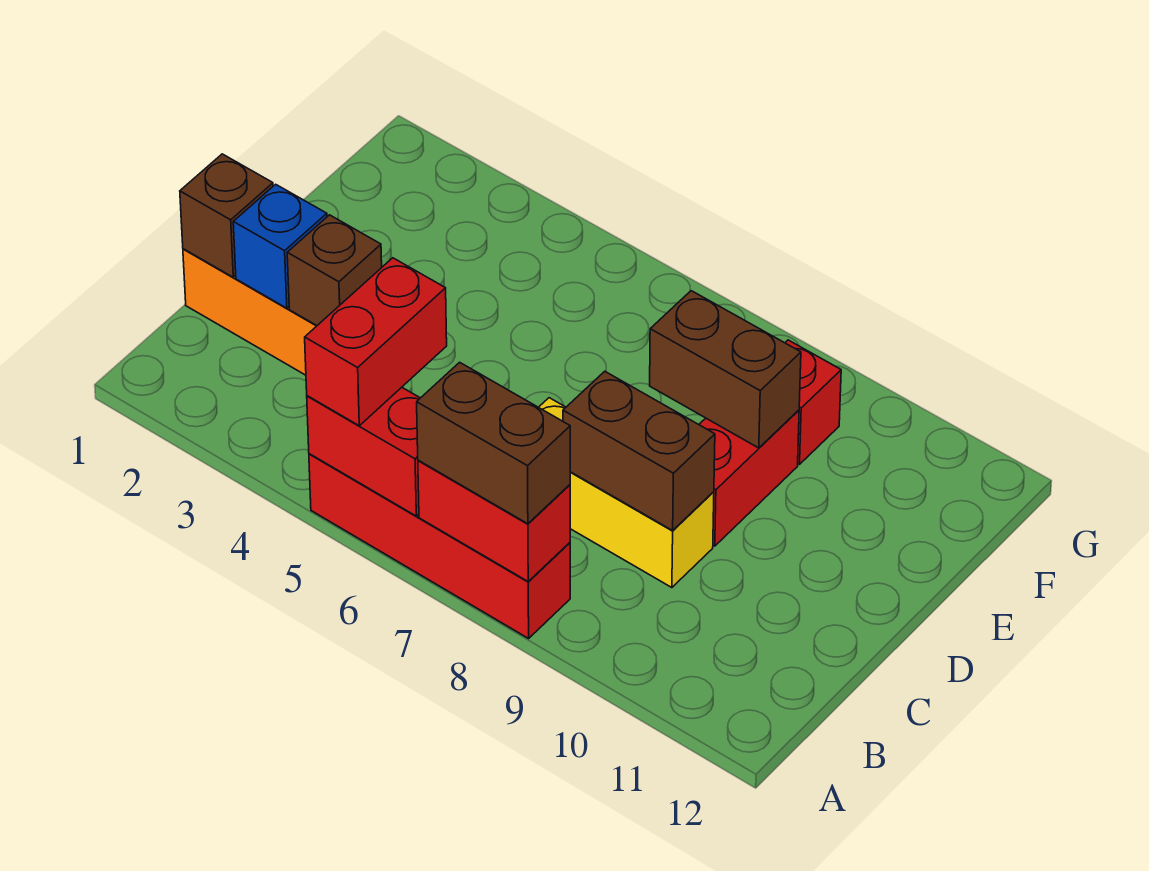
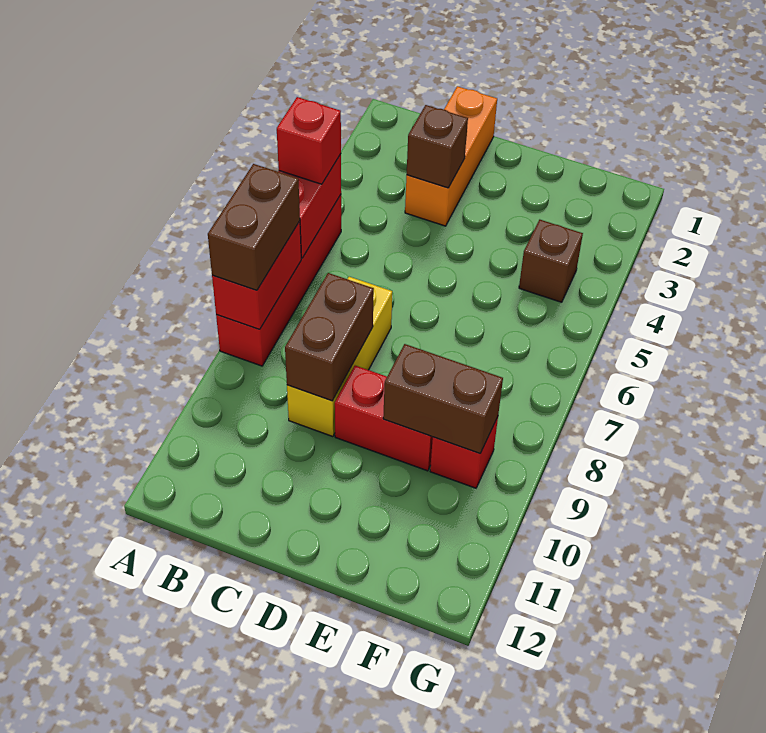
red 1x2 brick [305,258,447,426] -> red 1x1 brick [277,97,341,184]
brown 1x1 brick [180,154,273,277] -> brown 1x1 brick moved to [519,220,583,302]
blue 1x1 brick [233,184,327,308] -> none
brown 1x2 brick [650,291,801,448] -> brown 1x2 brick turned to [383,344,503,453]

